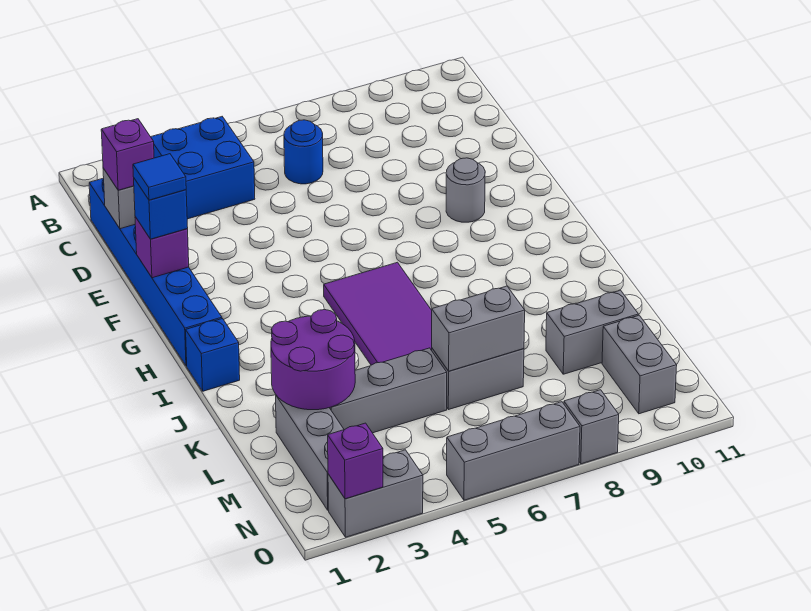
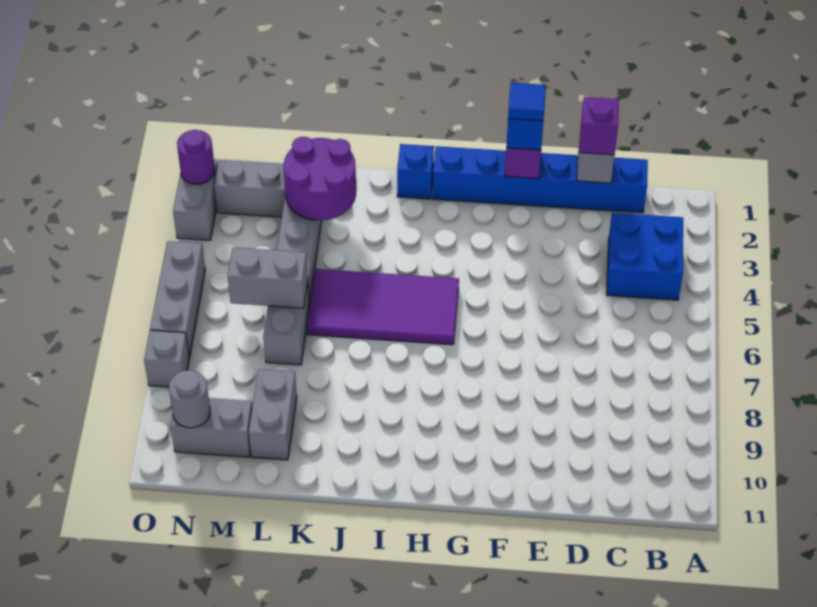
blue 1x1 round brick [284,120,323,184] -> none
grey 1x1 round brick [446,158,485,222] -> grey 1x1 round brick moved to [169,370,210,428]
grey 1x2 brick [432,286,525,371] -> grey 1x2 brick turned to [228,248,308,308]
purple 1x1 brick [328,423,383,499] -> purple 1x1 round brick [177,130,215,184]

